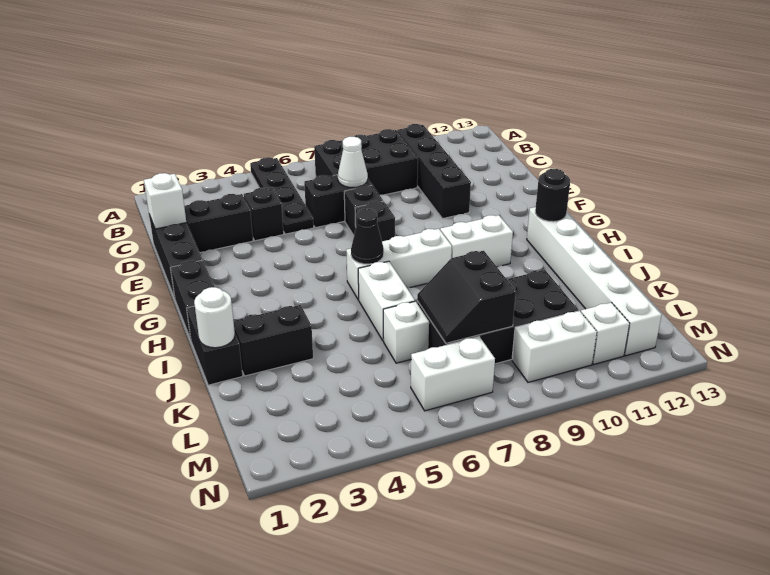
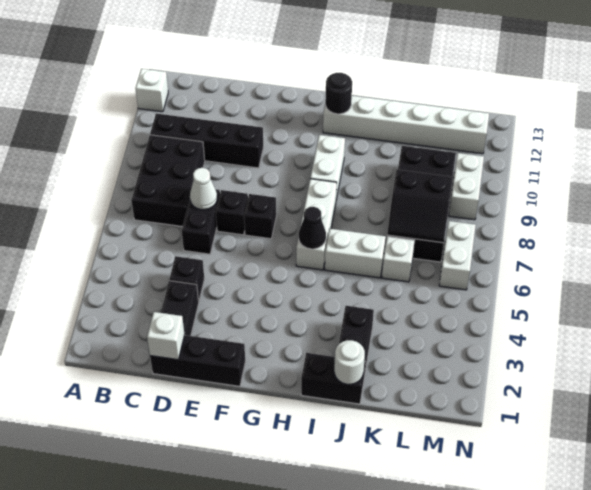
black 1x4 plate [250,157,314,234] -> none
black 1x2 brick [170,260,214,338] -> none
white 1x1 brick [581,303,630,364] -> white 1x1 brick moved to [135,69,168,112]

